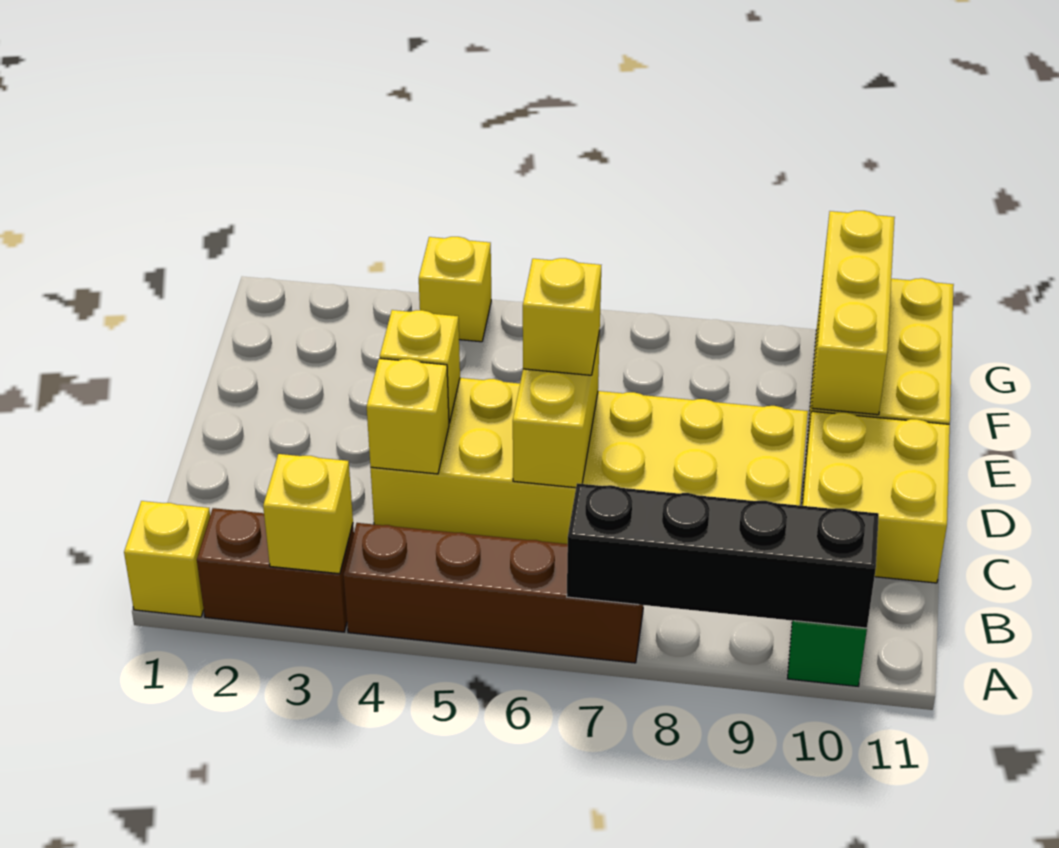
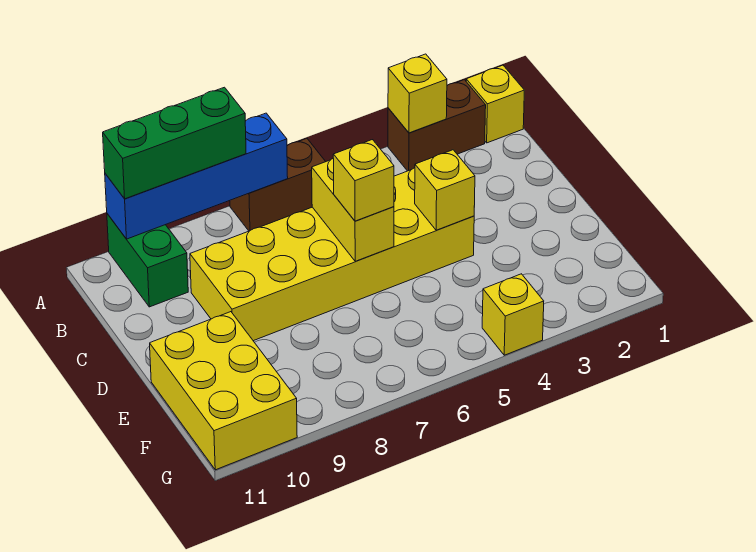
brown 1x4 brick [344,523,643,663] -> brown 1x2 brick [230,139,326,231]
black 1x4 brick [567,483,879,628] -> blue 1x4 brick [105,113,288,239]
none -> green 1x3 brick [103,87,246,199]
yellow 1x1 brick [367,358,449,474] -> none
yellow 2x2 brick [802,411,950,583] -> none
yellow 1x3 brick [812,211,895,415] -> none

